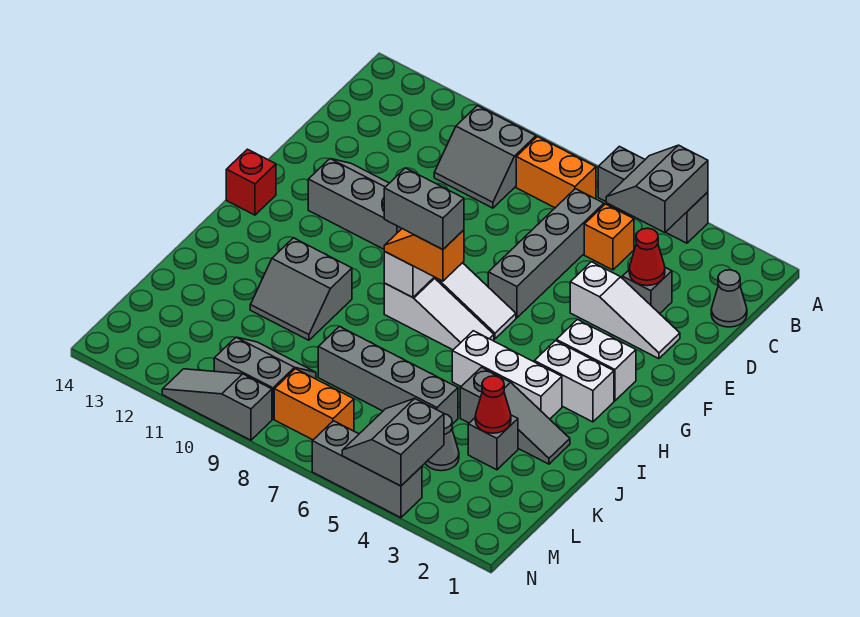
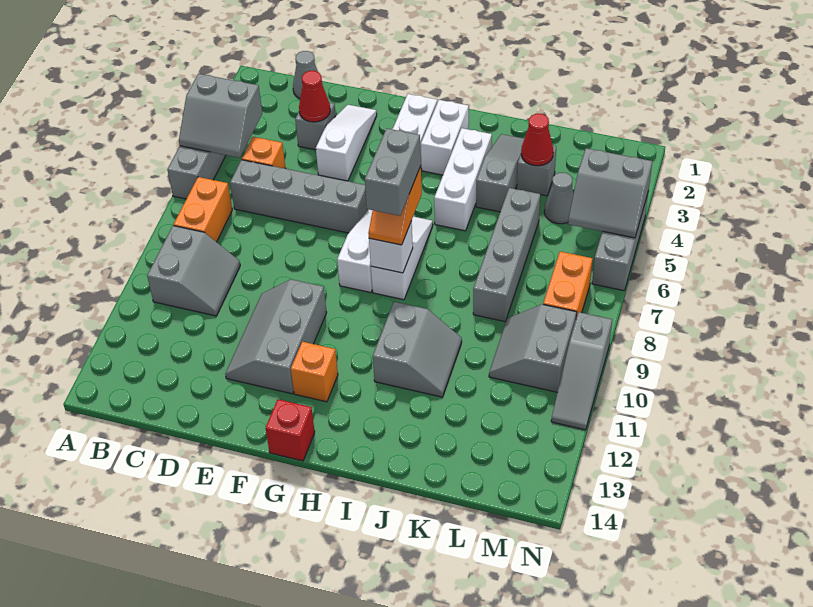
none -> orange 1x1 brick [291,342,338,402]

